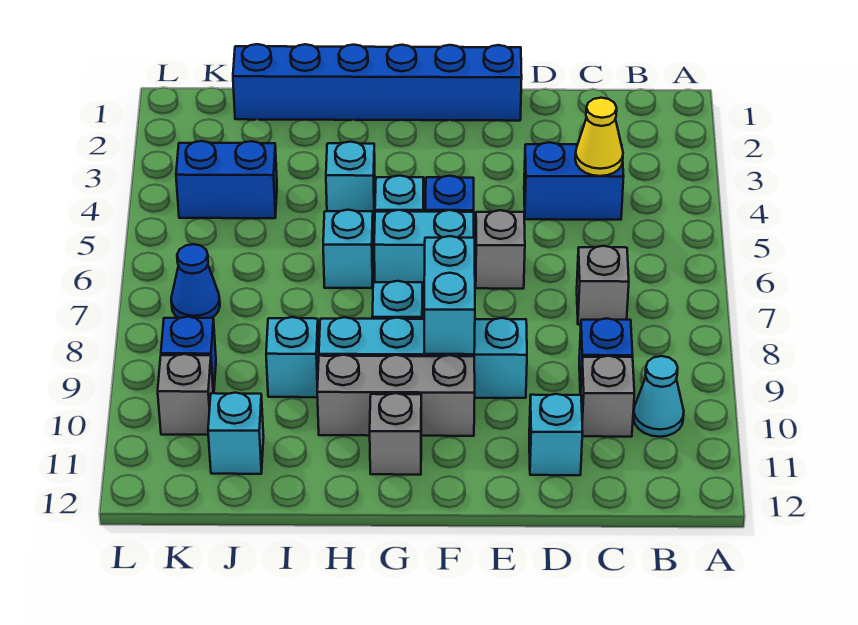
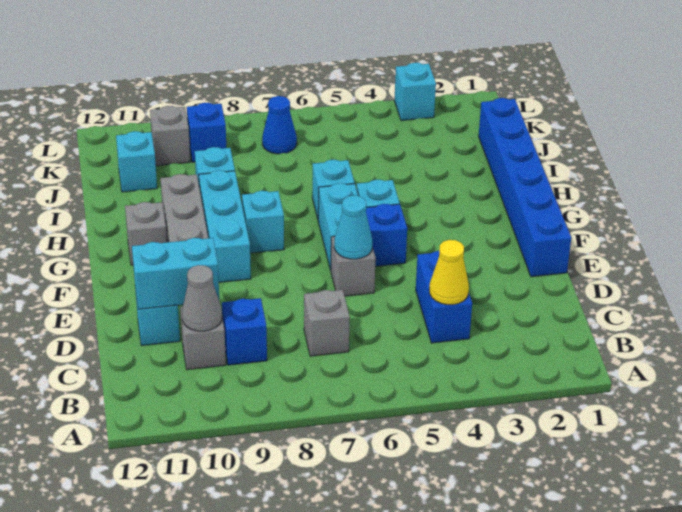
cyan 1x1 cone [633,356,684,437] -> cyan 1x1 cone moved to [334,195,372,259]
none -> grey 1x1 cone [182,265,222,331]
cyan 1x4 brick [319,317,527,398] -> cyan 1x3 brick [199,170,251,282]
cyan 1x2 brick [424,236,475,354] -> cyan 1x2 brick moved to [132,238,219,310]
cyan 1x1 brick [326,142,375,219] -> cyan 1x1 brick moved to [394,63,436,121]
blue 1x2 brick [176,141,277,218] -> none

